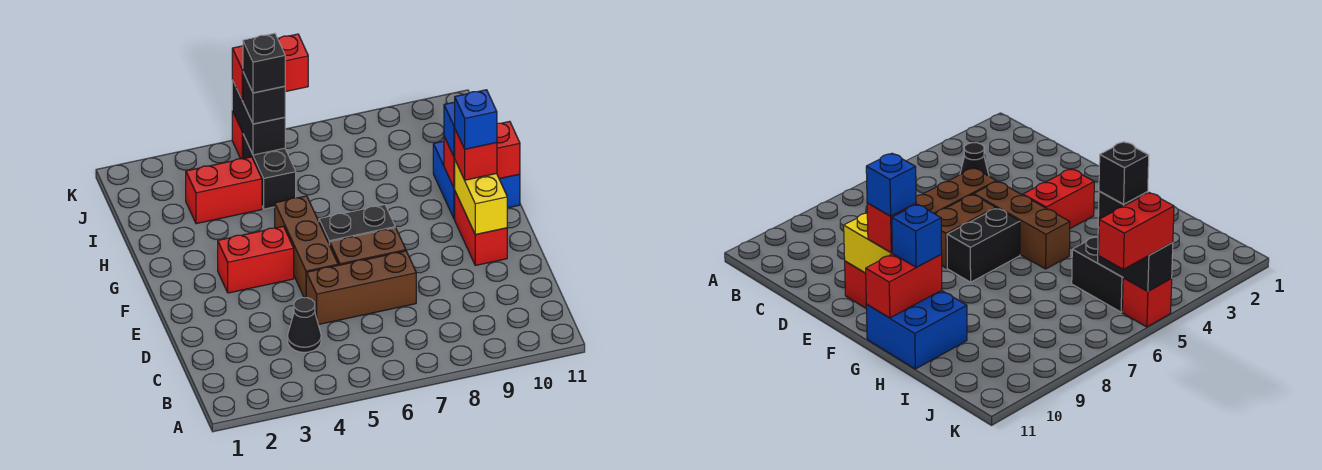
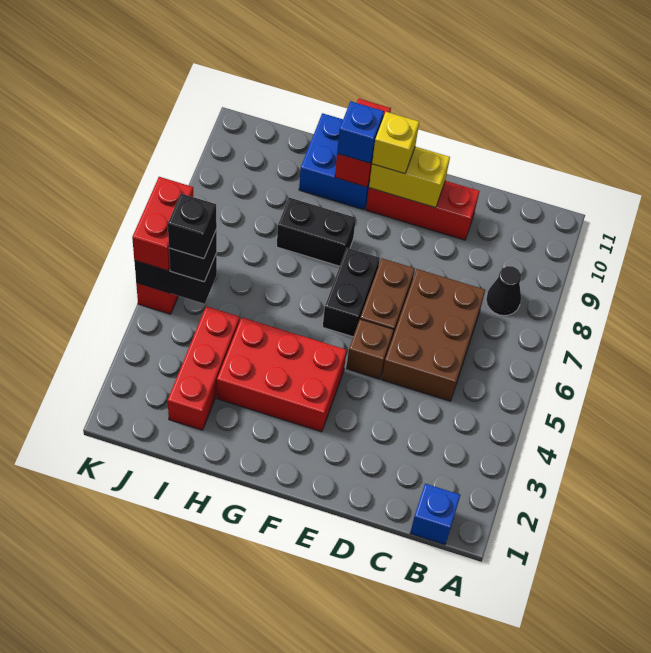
black 1x1 cone [287,298,321,352] -> black 1x1 cone moved to [486,266,521,316]
brown 1x3 brick [306,251,416,325] -> brown 2x3 brick [382,269,485,401]
brown 1x3 brick [275,196,338,298] -> brown 1x1 brick [346,319,394,379]
red 1x2 brick [455,192,507,265] -> red 1x3 brick [366,181,479,240]
red 1x2 brick [218,226,294,293] -> red 2x3 brick [217,317,347,432]
red 1x1 brick [455,130,497,180] -> yellow 1x1 brick [372,112,419,174]
blue 1x1 brick [455,90,497,149] -> blue 1x1 brick moved to [410,484,460,545]
red 1x2 brick [186,157,262,224] -> red 1x3 brick [168,306,240,430]
black 1x2 brick [243,135,296,209] -> black 1x2 brick moved to [277,198,356,266]

